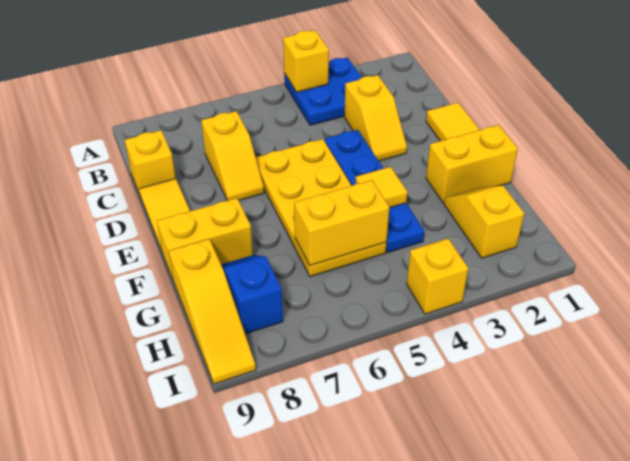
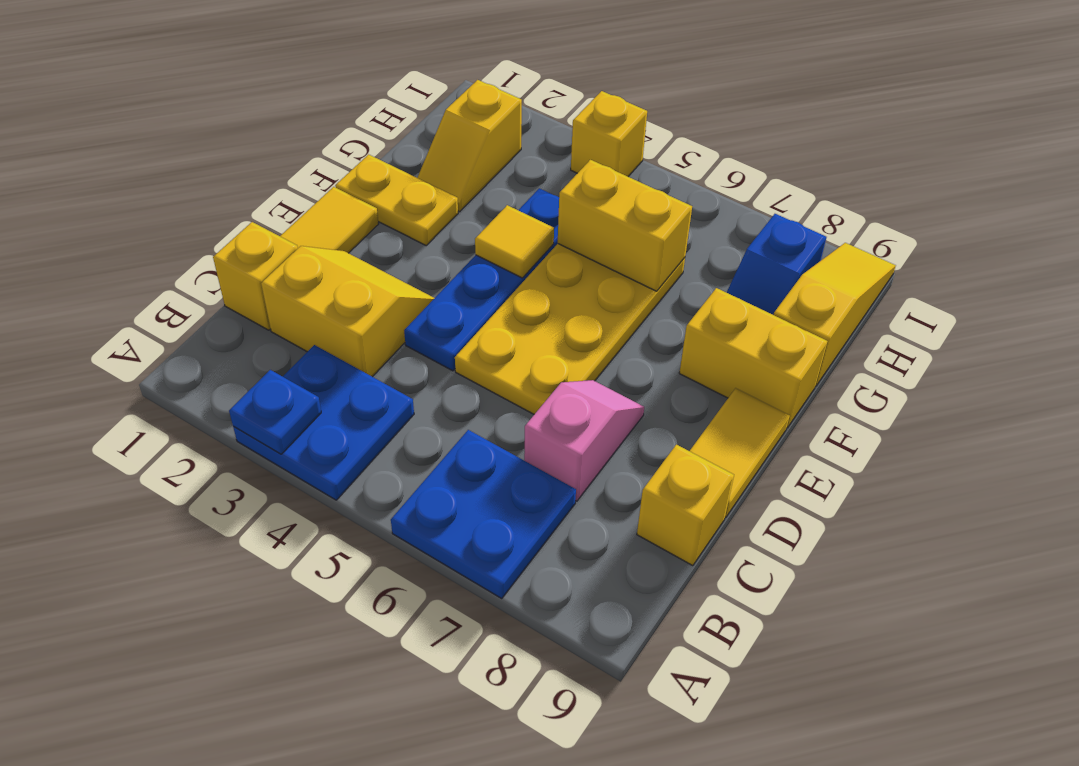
none -> blue 1x1 plate [229,370,321,454]
yellow 1x1 brick [283,30,329,92] -> yellow 1x1 brick moved to [213,222,298,330]
none -> blue 2x2 plate [391,430,576,598]
yellow 1x2 slope [344,75,407,161] -> yellow 2x2 slope [261,246,434,377]
yellow 1x2 slope [201,111,264,201] -> pink 1x2 slope [524,380,644,501]
yellow 1x2 brick [426,125,518,203] -> yellow 1x2 plate [335,154,458,245]

